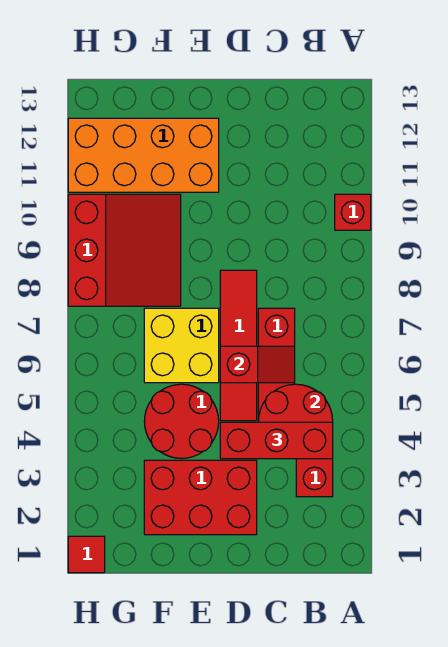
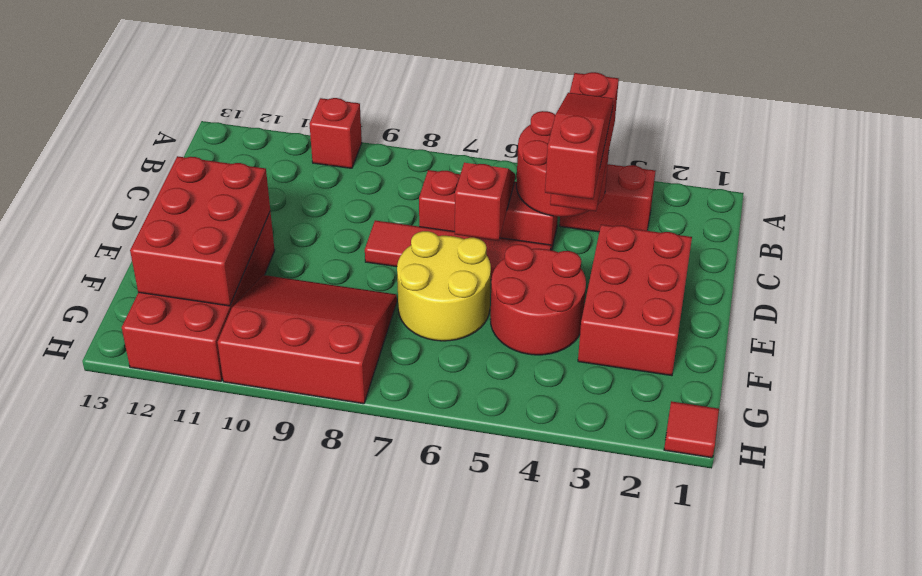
none -> red 1x3 slope [545,93,613,199]
yellow 2x2 brick [144,308,219,383] -> yellow 2x2 round brick [397,231,491,341]
orange 2x4 brick [68,118,219,192] -> red 2x4 brick [122,212,275,381]
none -> red 2x3 brick [130,156,270,306]

